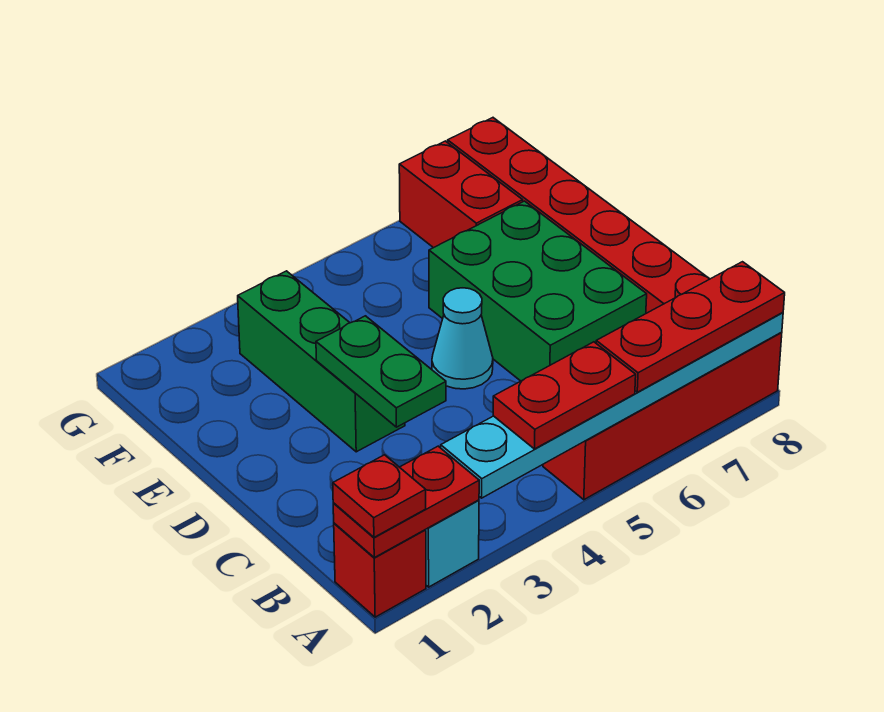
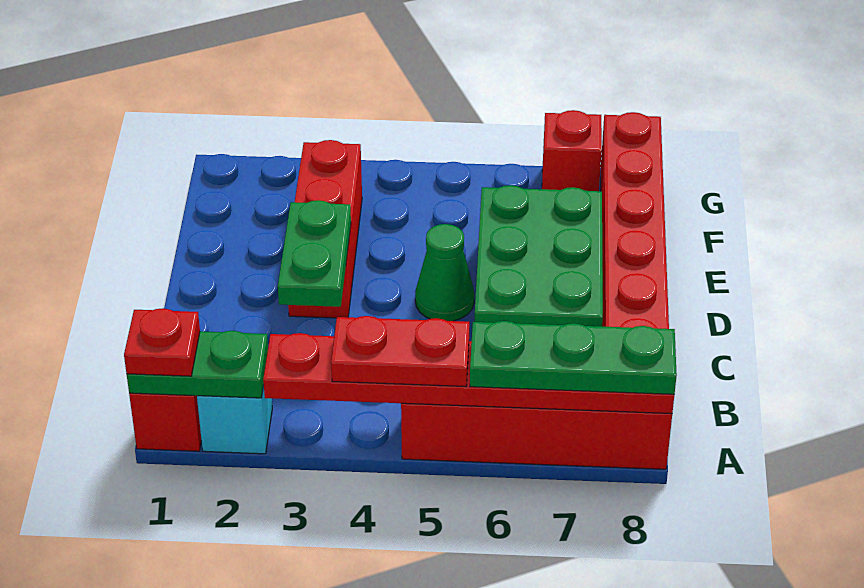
red 1x2 plate [333,446,479,558] -> green 1x2 plate [127,331,268,398]
cyan 1x6 plate [441,312,783,498] -> red 1x6 plate [263,333,674,414]
red 1x3 plate [596,262,785,392] -> green 1x3 plate [470,321,677,394]
green 1x3 brick [238,271,405,452] -> red 1x3 brick [288,140,362,318]
cyan 1x1 cone [432,288,493,389] -> green 1x1 cone [415,224,474,321]
red 1x2 brick [399,141,523,248] -> red 1x1 brick [542,110,602,191]

